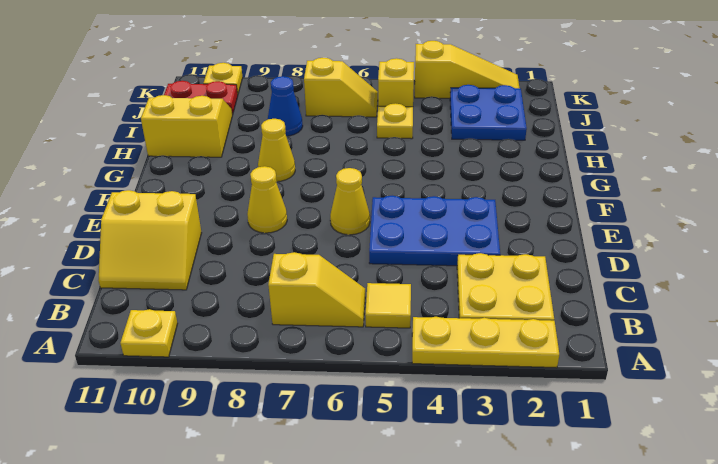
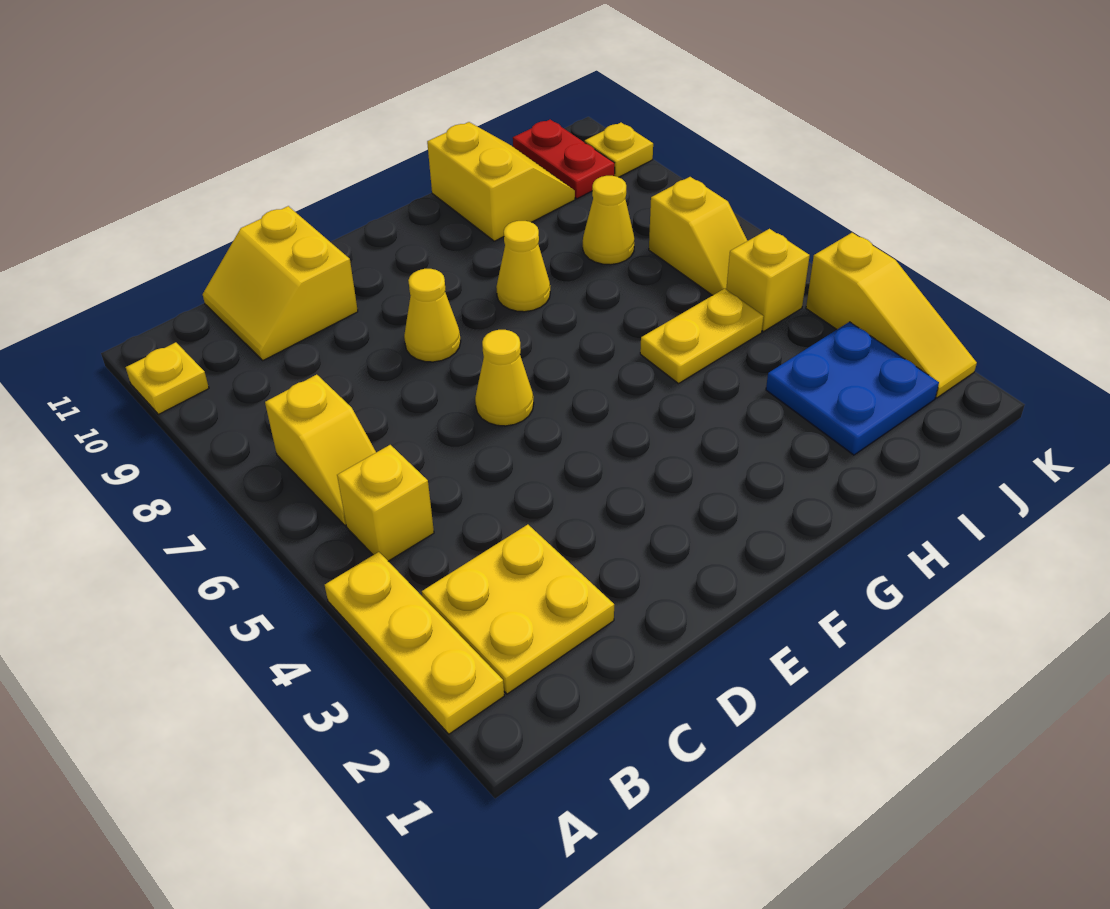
yellow 1x1 tile [365,283,411,328] -> yellow 1x1 brick [337,445,434,561]
blue 2x3 plate [369,196,500,266] -> none
yellow 1x1 plate [377,103,413,139] -> yellow 1x2 plate [640,289,764,384]
blue 1x1 cone [268,76,303,136] -> yellow 1x1 cone [583,176,635,265]

